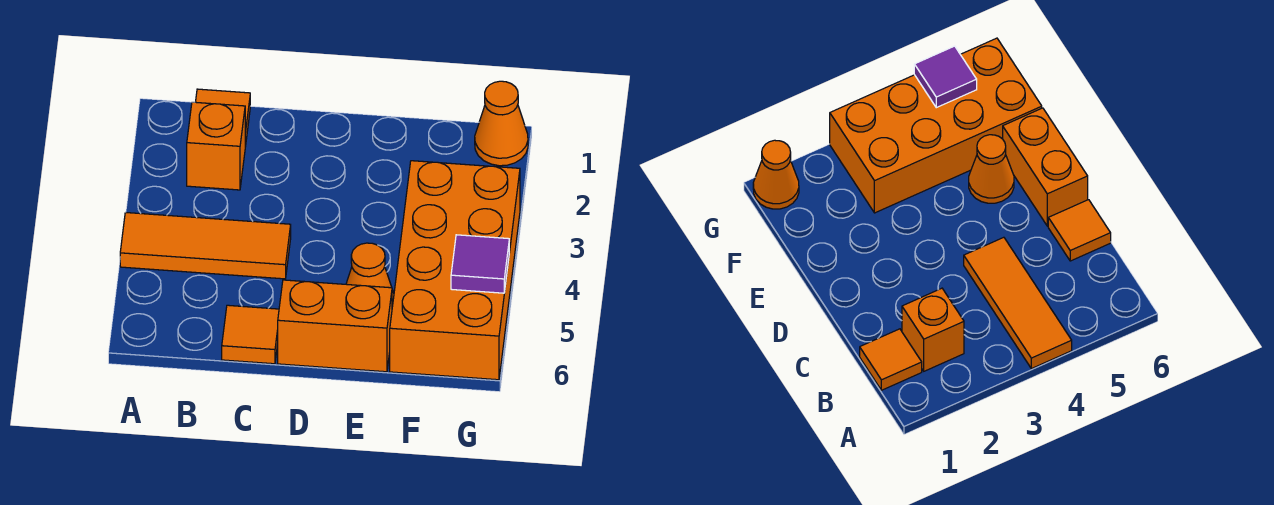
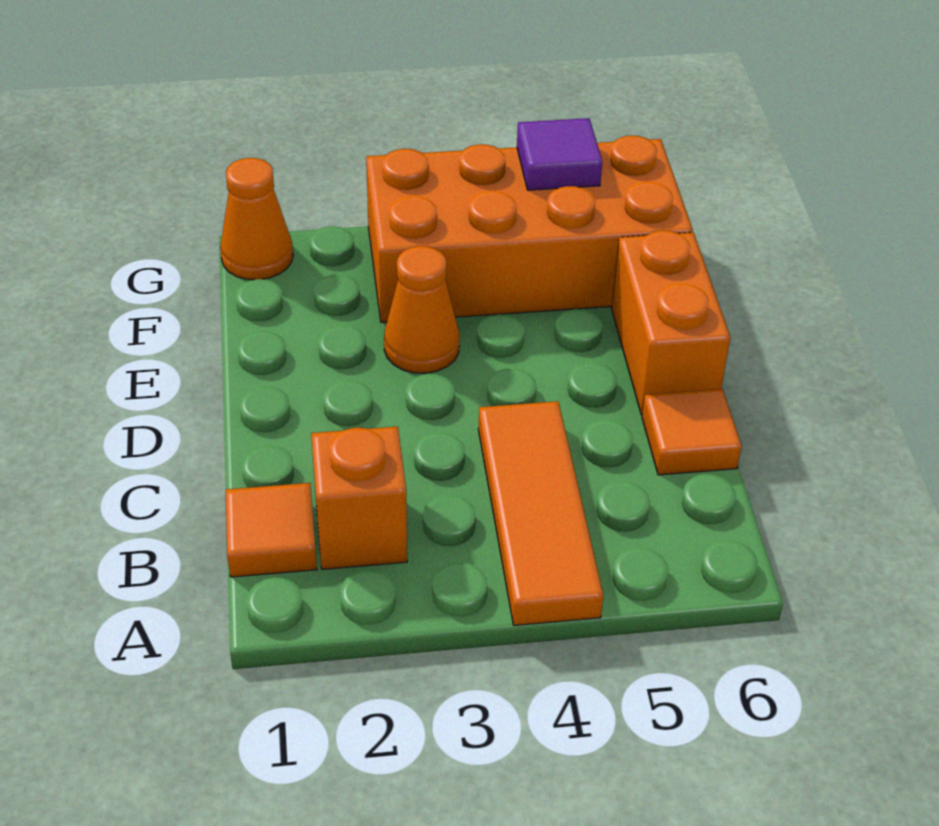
orange 1x1 cone [346,243,394,307] -> orange 1x1 cone moved to [384,246,460,373]

